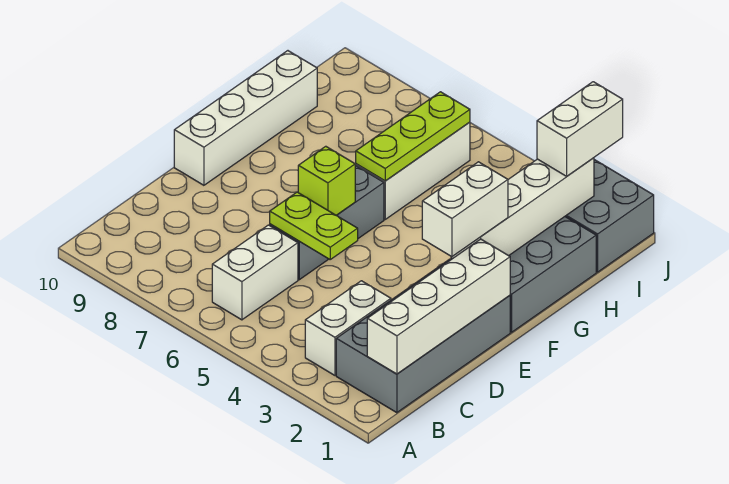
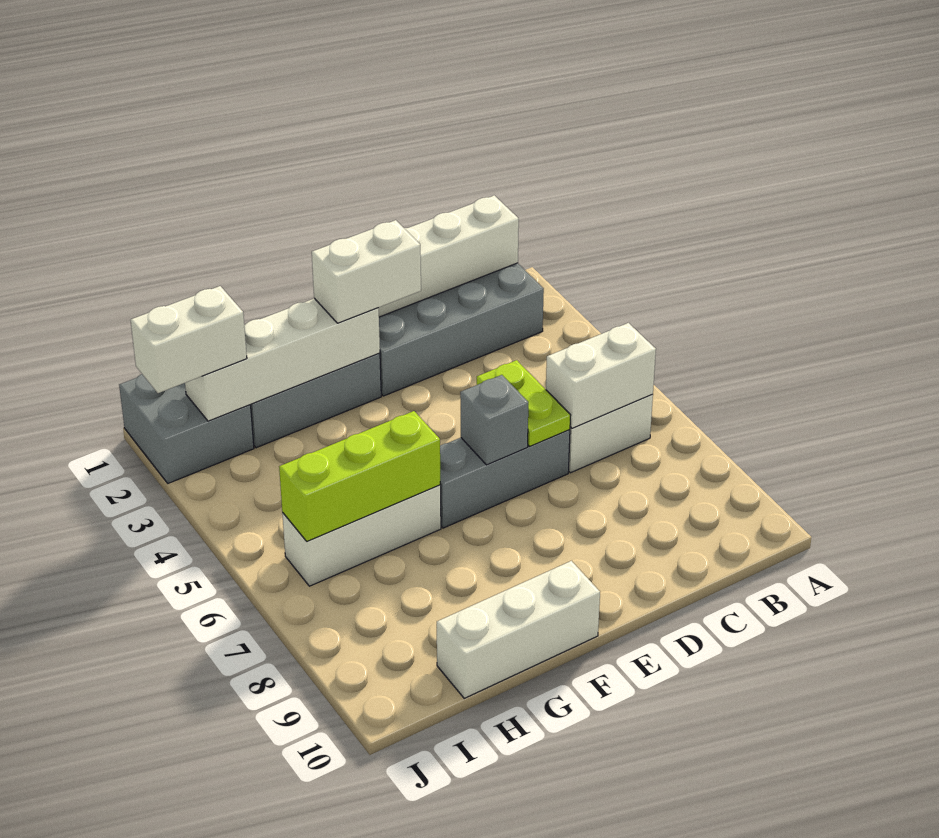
white 1x2 brick [305,281,391,375] -> white 1x2 brick moved to [546,323,656,428]
lime 1x1 brick [298,146,355,215] -> grey 1x1 brick [460,375,528,465]
white 1x4 brick [174,51,317,185] -> white 1x3 brick [437,561,600,698]
lime 1x3 plate [356,92,470,181] -> lime 1x3 brick [279,411,440,541]

